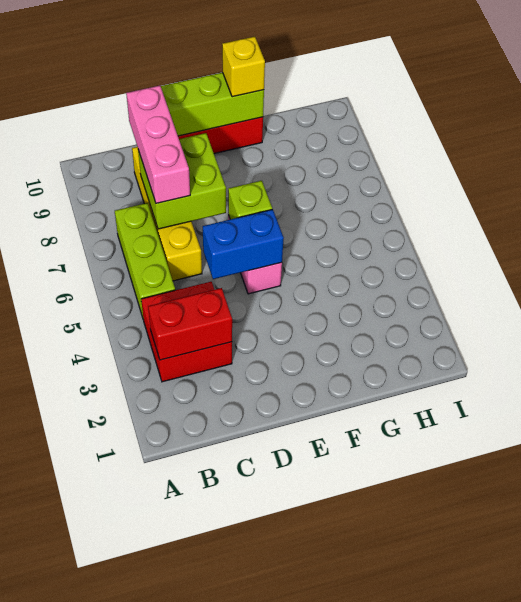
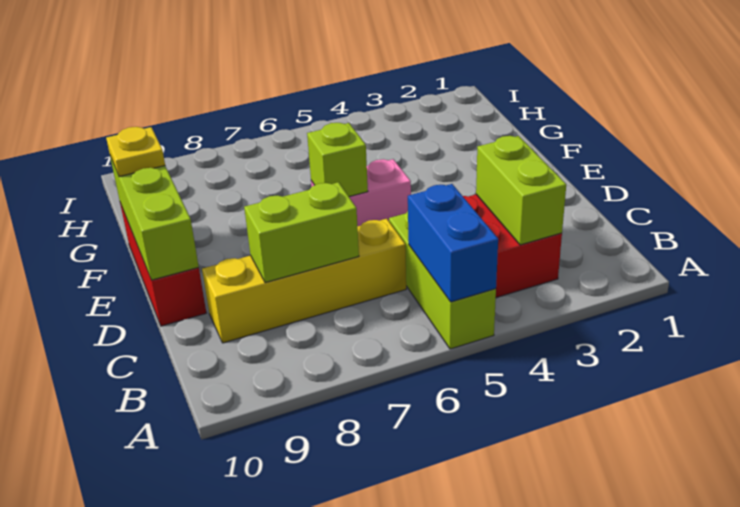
red 1x2 brick [148,288,232,360] -> lime 1x2 brick [476,136,566,245]
lime 1x3 brick [115,203,175,318] -> lime 1x3 brick turned to [389,212,496,349]
lime 2x2 brick [138,133,226,229] -> lime 1x2 brick [244,182,359,283]
pink 1x3 brick [126,86,190,203] -> none
blue 1x2 brick [203,209,284,279] -> blue 1x2 brick moved to [408,184,498,302]
yellow 1x1 brick [222,37,265,97] -> yellow 1x1 plate [106,127,165,177]

